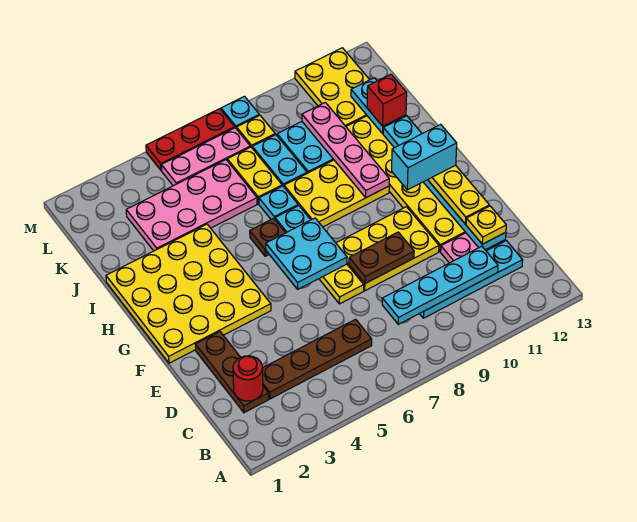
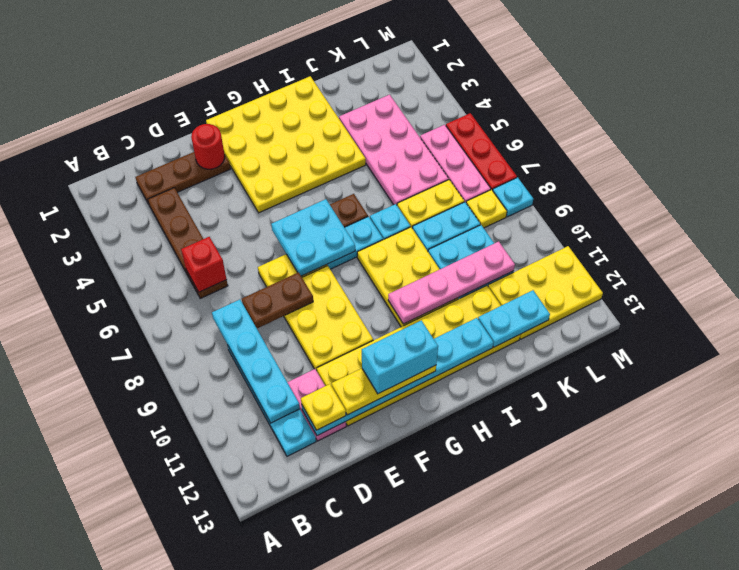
red 1x1 round brick [233,356,263,401] -> red 1x1 round brick moved to [191,124,225,169]
brown 1x2 plate [349,232,414,283] -> brown 1x2 plate turned to [242,272,313,328]
cyan 1x2 brick [392,124,457,190] -> cyan 1x2 brick turned to [362,320,438,394]
red 1x1 brick [367,74,407,126] -> red 1x1 brick moved to [181,237,227,292]

